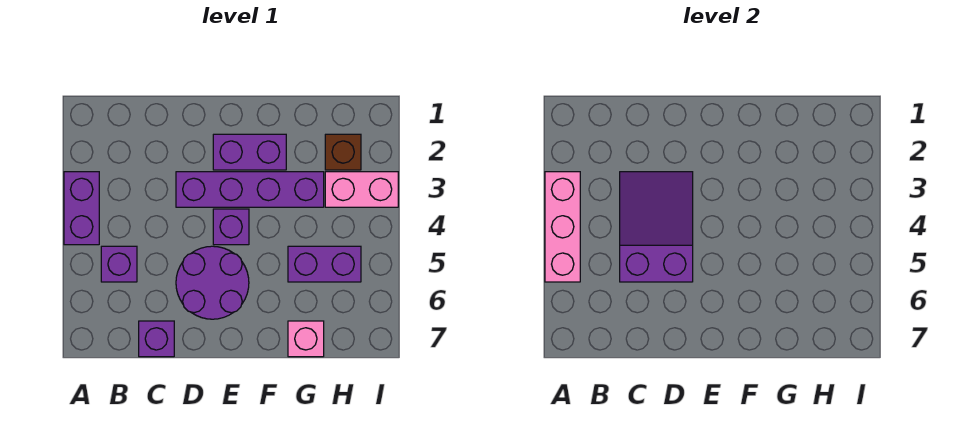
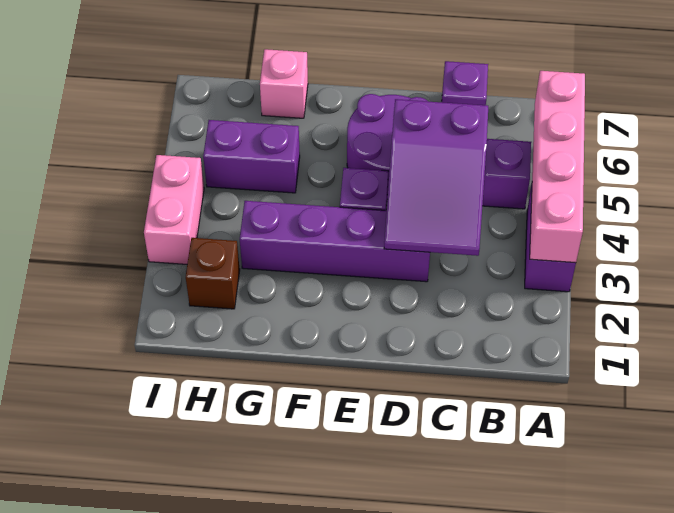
pink 1x3 brick [545,172,580,282] -> pink 1x4 brick [530,71,585,263]
purple 1x2 brick [213,134,286,170] -> none
pink 1x2 brick [325,172,398,207] -> pink 1x2 brick turned to [144,155,204,264]

